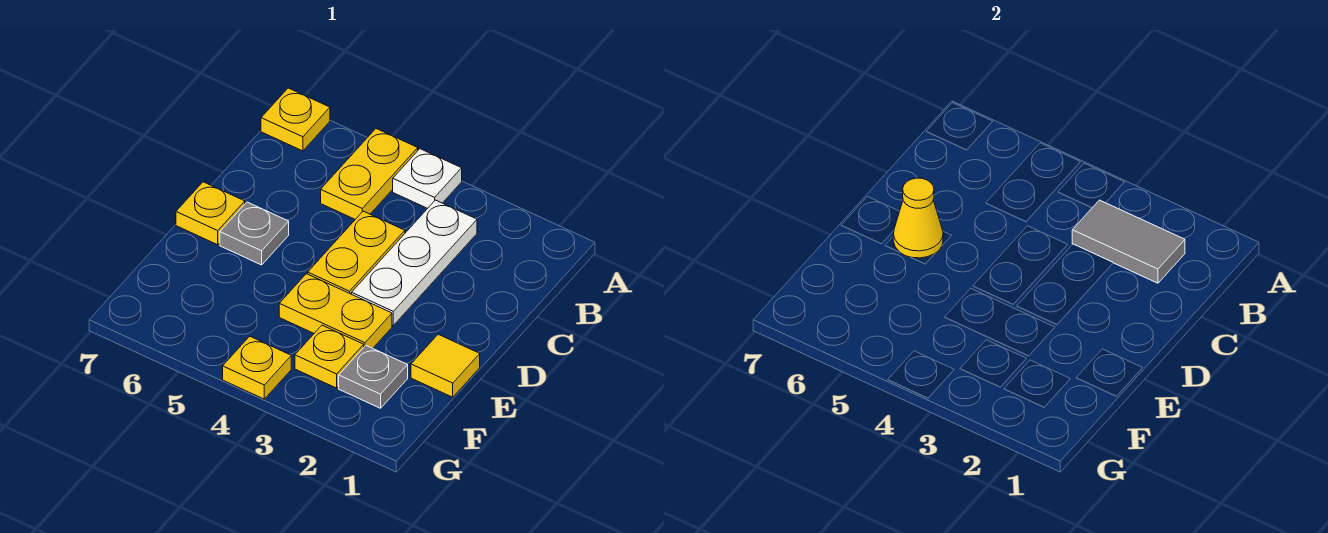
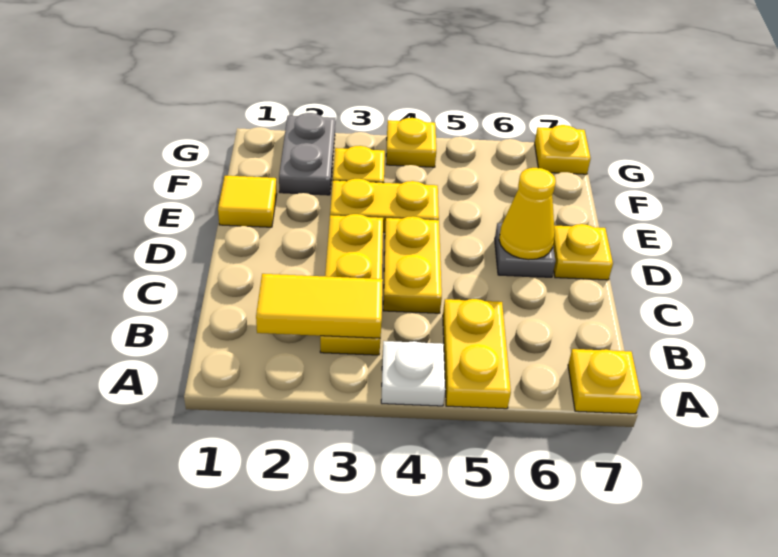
grey 1x2 tile [1072,200,1185,283] -> yellow 1x2 tile [256,274,383,338]
white 1x3 plate [352,200,477,325] -> yellow 1x3 plate [320,214,383,355]
grey 1x1 plate [339,346,408,408] -> grey 1x2 plate [279,113,335,195]
none -> yellow 1x1 plate [535,125,591,174]

